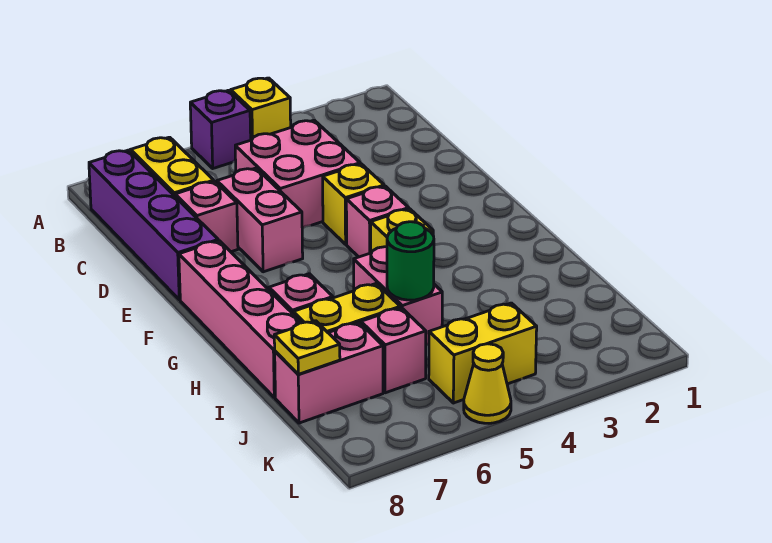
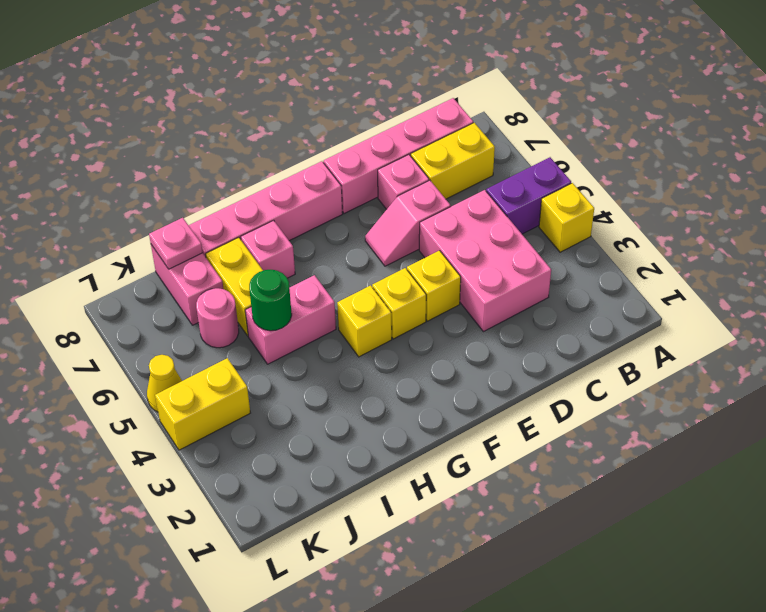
purple 1x1 brick [190,90,251,168] -> purple 1x2 brick [486,157,571,234]
purple 1x4 brick [89,150,218,300] -> pink 1x4 brick [324,98,473,214]
pink 2x2 brick [235,120,360,228] -> pink 2x3 brick [419,190,551,332]
pink 1x2 brick [217,168,303,272] -> pink 1x2 slope [365,180,451,266]
pink 1x1 brick [346,186,409,257] -> yellow 1x1 brick [372,268,426,339]
pink 1x1 brick [361,308,426,393] -> pink 1x1 round brick [196,288,239,348]
yellow 1x1 plate [274,321,340,374] -> pink 1x1 plate [149,218,203,269]
yellow 1x2 brick [429,303,537,403] -> yellow 1x2 brick turned to [155,358,250,450]

